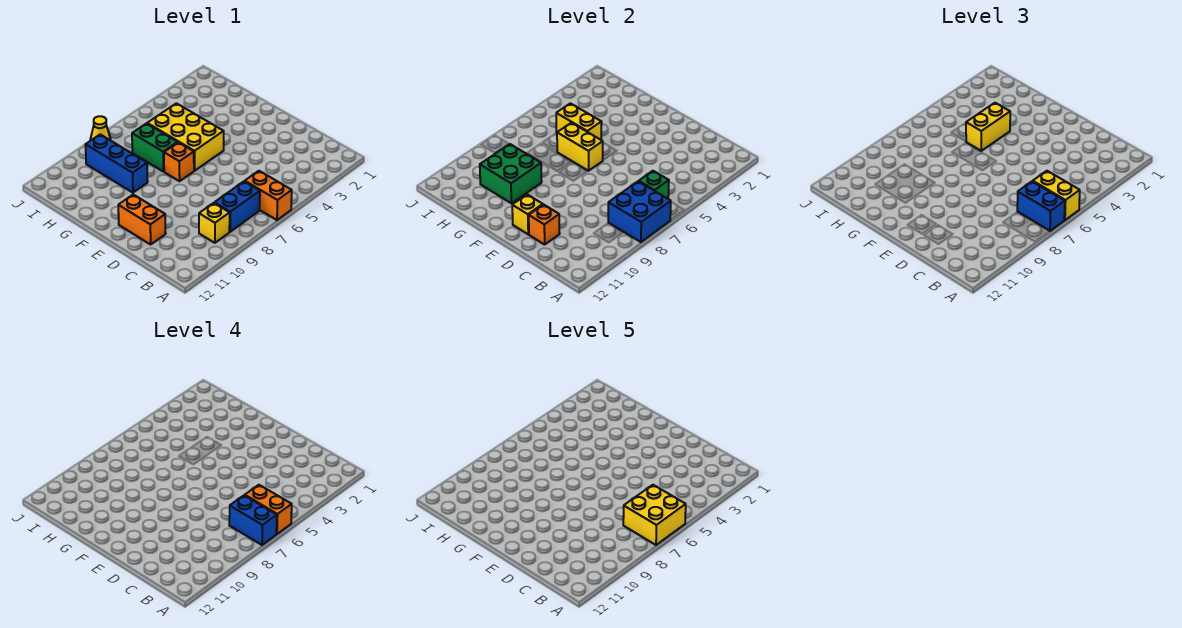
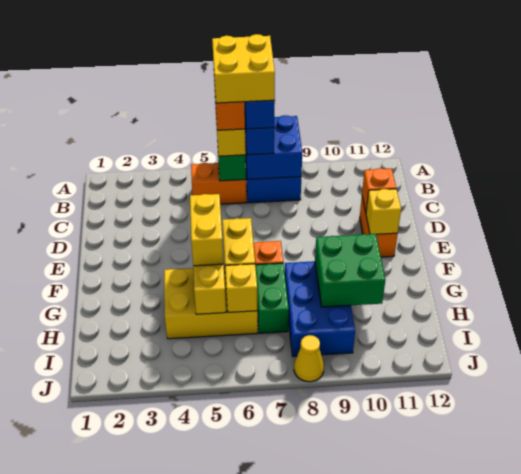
orange 1x2 brick [245,171,292,220] -> orange 1x2 brick turned to [191,163,247,204]
yellow 1x1 brick [199,203,230,243] -> yellow 1x1 brick moved to [225,264,257,313]
yellow 2x3 brick [147,103,224,171] -> yellow 2x3 brick turned to [164,266,258,339]
yellow 1x2 brick [966,103,1010,151] -> yellow 1x2 brick turned to [190,194,223,266]
blue 1x3 brick [86,135,148,193] -> blue 2x3 brick [285,261,355,357]

